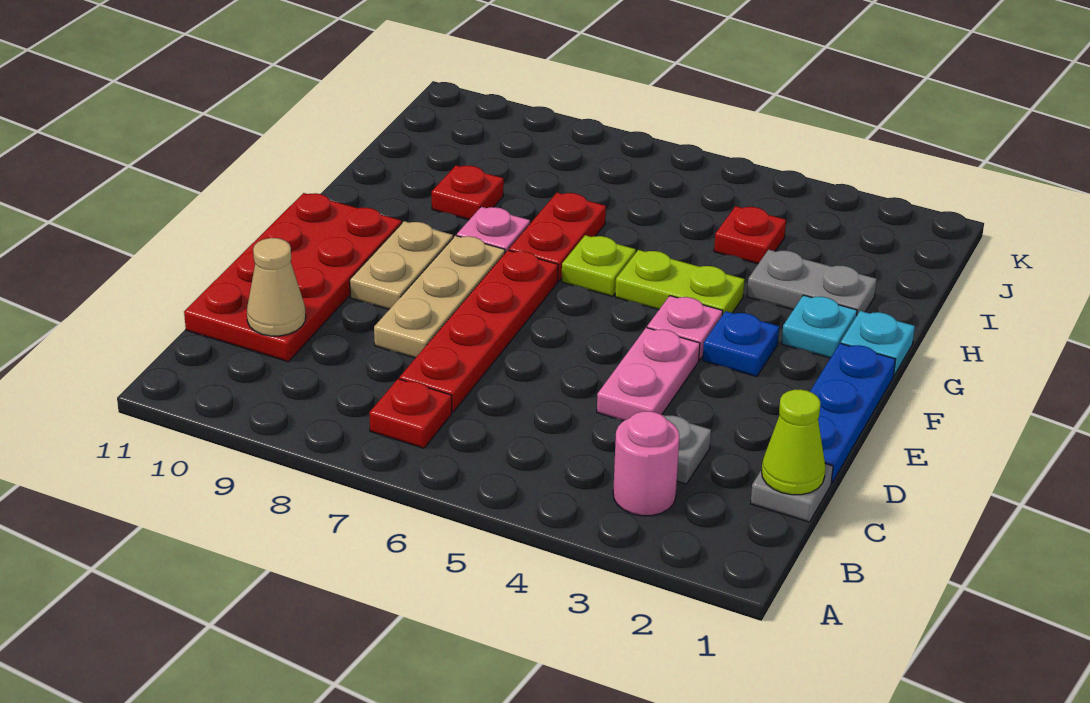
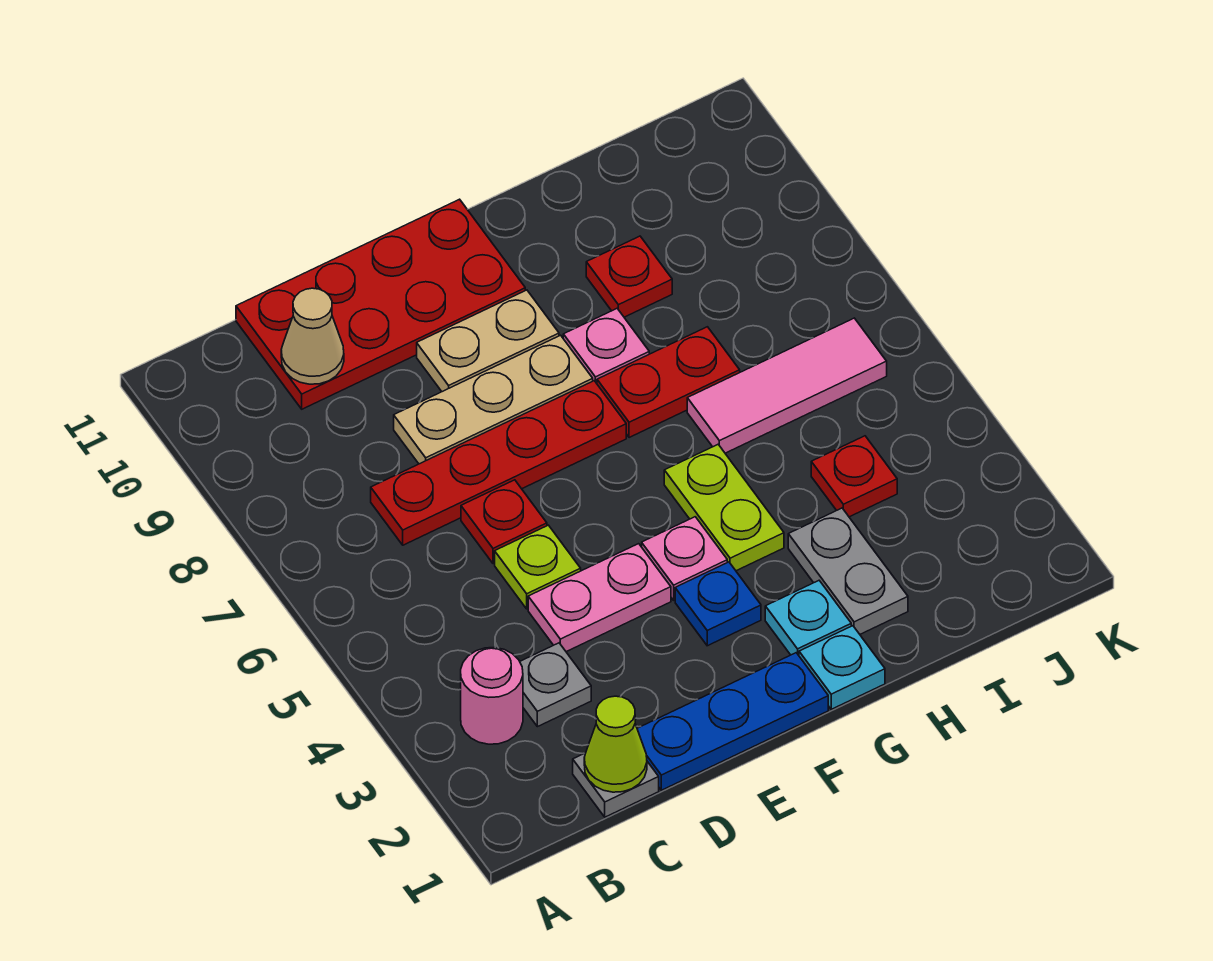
red 1x1 plate [369,379,452,448] -> red 1x1 plate moved to [461,480,547,564]
lime 1x1 plate [562,235,636,296] -> lime 1x1 plate moved to [495,525,581,609]
none -> pink 1x3 tile [687,318,887,453]

